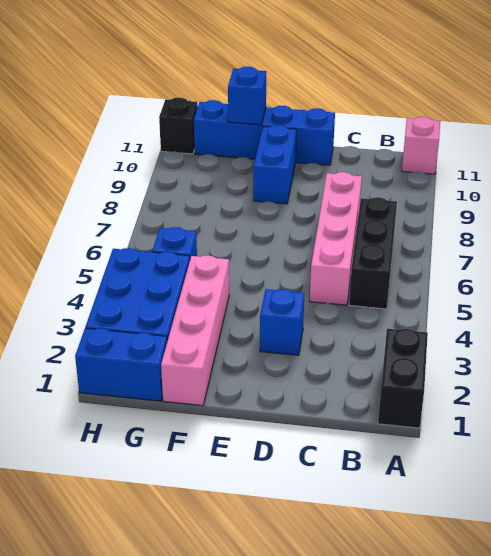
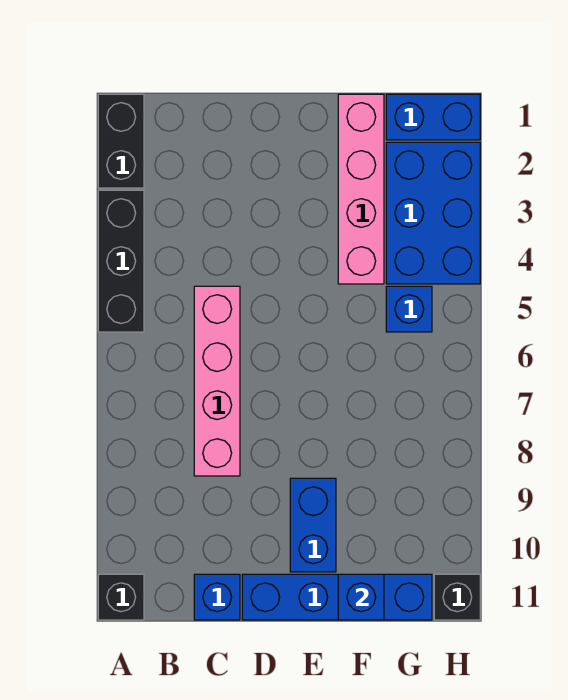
pink 1x1 brick [402,117,440,174] -> black 1x1 brick [98,574,144,620]
black 1x3 brick [349,197,397,309] -> black 1x3 brick moved to [98,190,144,332]
blue 1x1 brick [260,289,305,355] -> blue 1x1 brick moved to [194,574,240,620]

